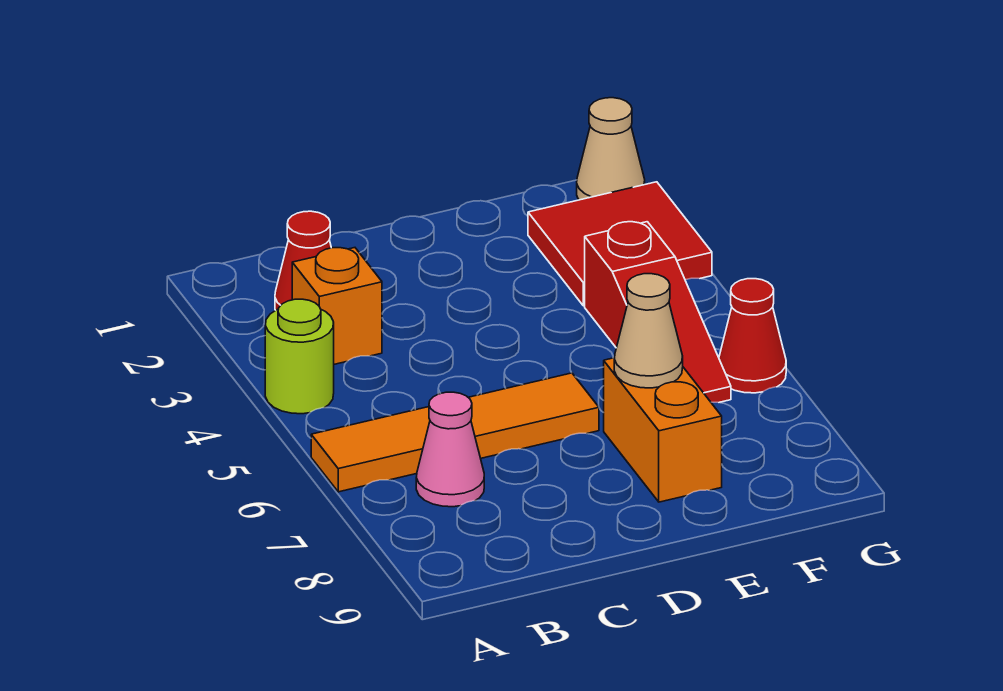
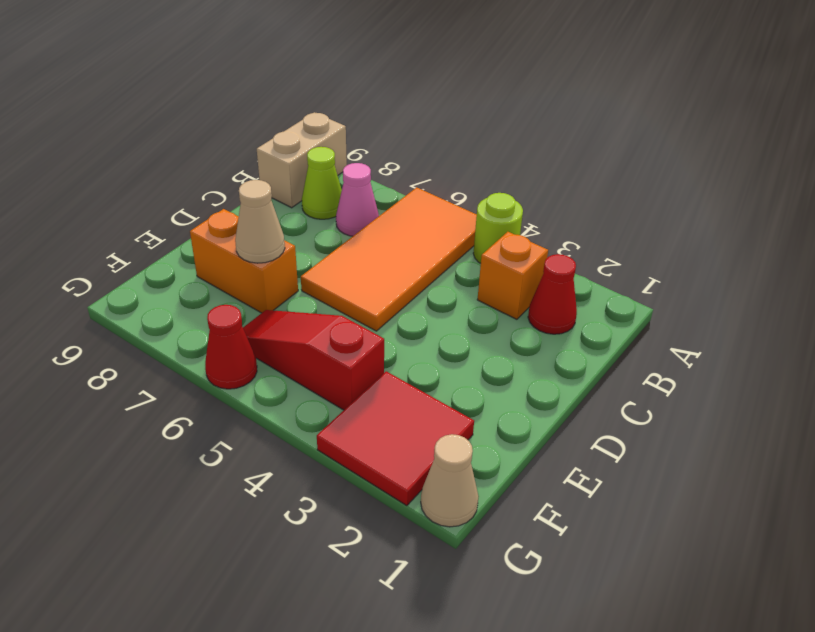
orange 1x4 tile [311,373,599,492] -> orange 2x4 tile [301,187,477,331]
none -> tan 1x2 brick [257,112,347,208]
none -> lime 1x1 cone [302,147,342,219]

